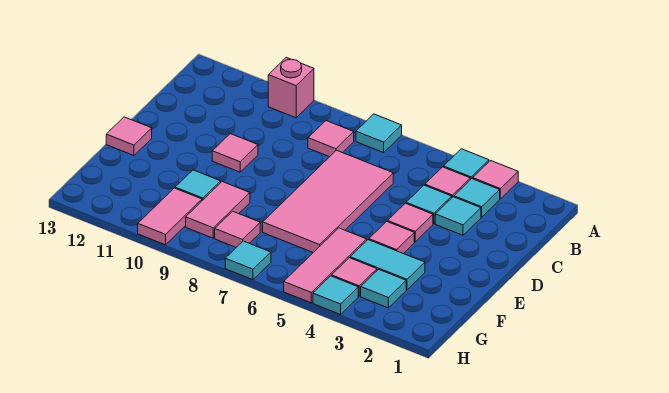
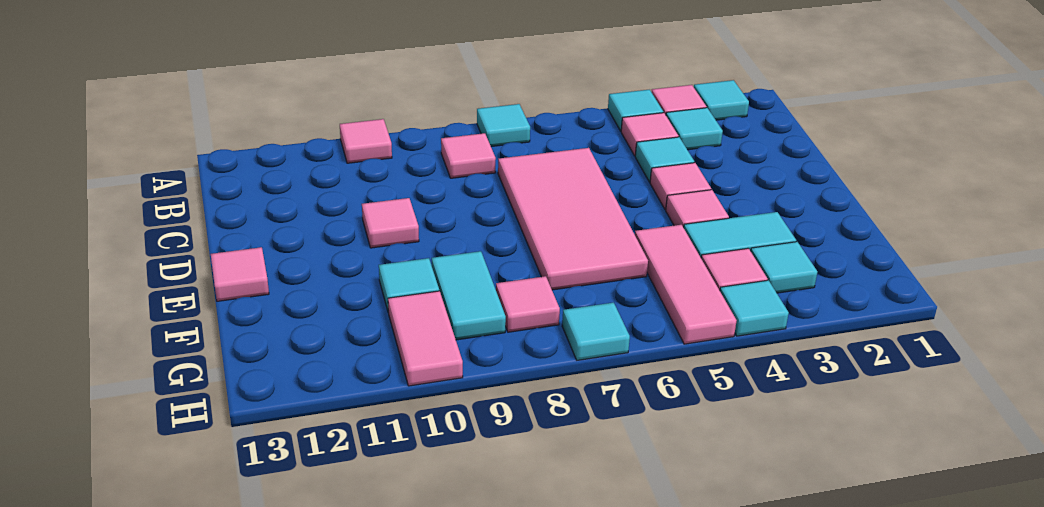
pink 1x1 brick [268,58,314,118] -> pink 1x1 tile [340,119,392,163]
cyan 1x1 tile [435,197,481,235] -> cyan 1x1 tile moved to [694,80,749,120]
pink 1x2 tile [186,181,250,238] -> cyan 1x2 tile [432,251,506,340]

